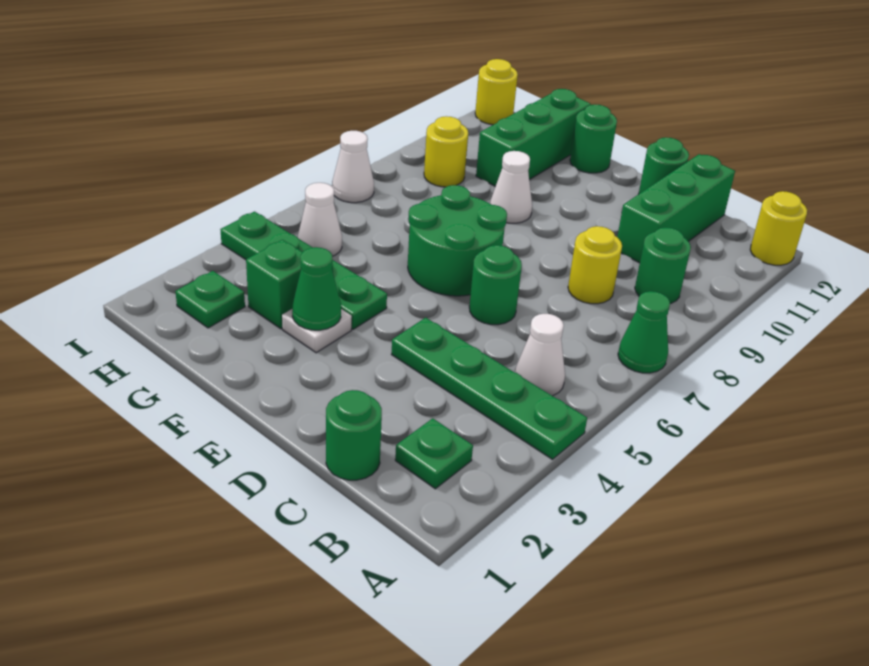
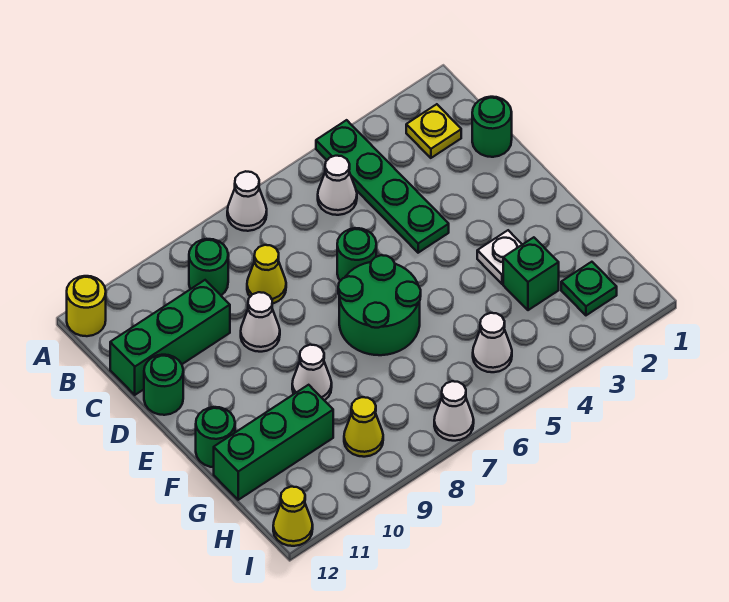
green 1x1 cone [618,291,670,373] -> white 1x1 cone [227,171,267,231]
green 1x1 plate [395,418,473,489] -> yellow 1x1 plate [406,104,461,158]
yellow 1x1 round brick [568,226,622,304] -> yellow 1x1 cone [247,245,286,304]
none -> white 1x1 cone [241,292,280,352]
green 1x1 cone [292,247,341,330] -> none
green 1x4 plate [220,212,387,329] -> none
yellow 1x1 round brick [424,116,468,187] -> yellow 1x1 cone [344,397,383,457]
yellow 1x1 round brick [475,59,518,125] -> yellow 1x1 cone [273,487,313,546]

